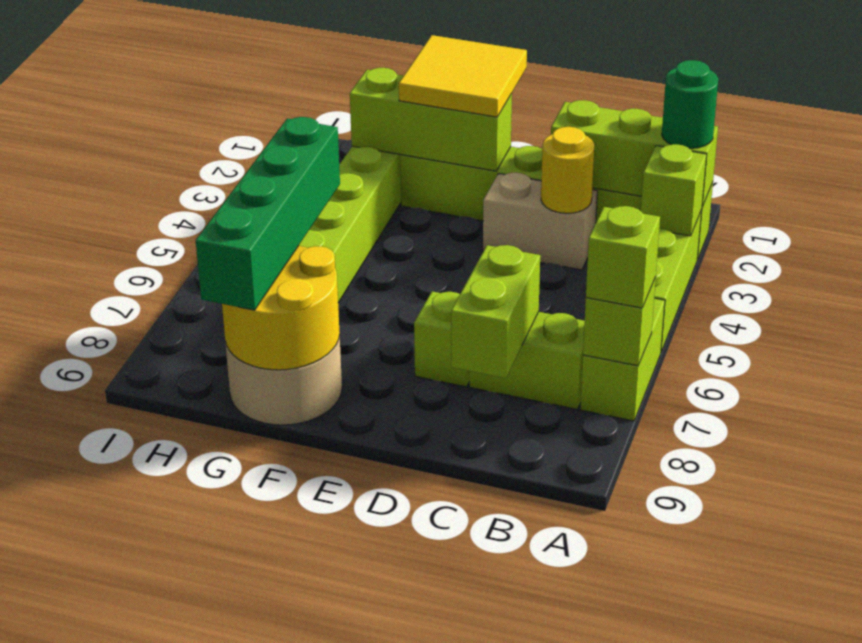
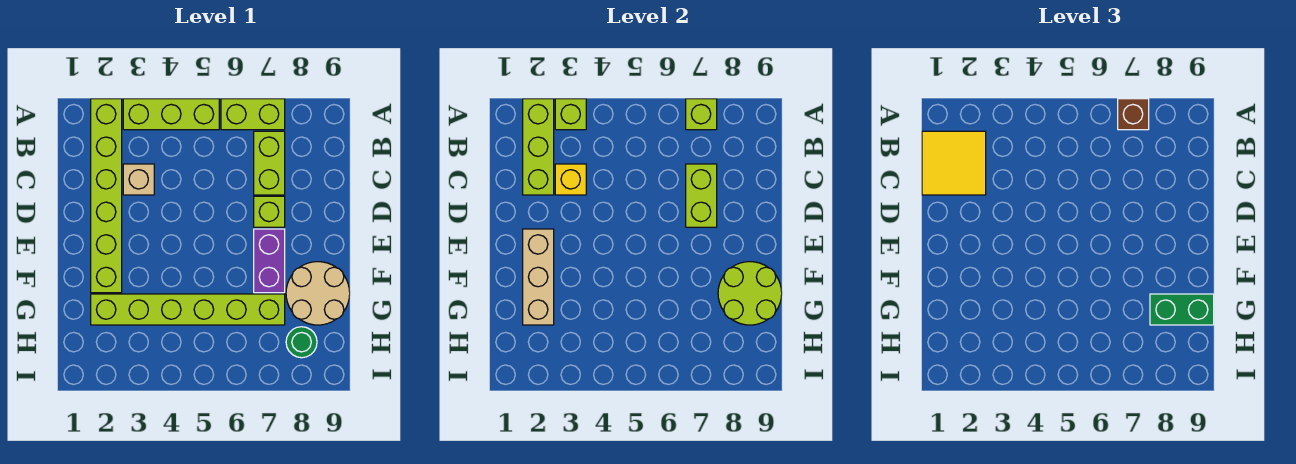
green 1x1 round brick [662,60,718,149] -> green 1x1 round brick moved to [286,327,317,358]
lime 1x1 brick [586,206,660,308] -> brown 1x1 brick [1118,99,1149,130]
tan 1x2 brick [483,173,597,270] -> tan 1x1 brick [123,164,154,195]
yellow 1x1 round brick [541,127,594,213] -> yellow 1x1 brick [555,164,586,195]
lime 1x2 brick [451,245,540,378] -> lime 1x2 brick turned to [686,164,717,227]
yellow 2x2 tile [399,35,527,117] -> yellow 2x2 tile moved to [922,131,986,195]
lime 1x3 brick [350,68,512,171] -> tan 1x3 brick [523,229,554,325]
none -> purple 1x2 brick [254,229,285,293]
yellow 2x2 round brick [222,246,340,370] -> lime 2x2 round brick [718,262,782,325]
green 1x4 brick [195,117,340,310] -> green 1x2 brick [1150,294,1214,325]

